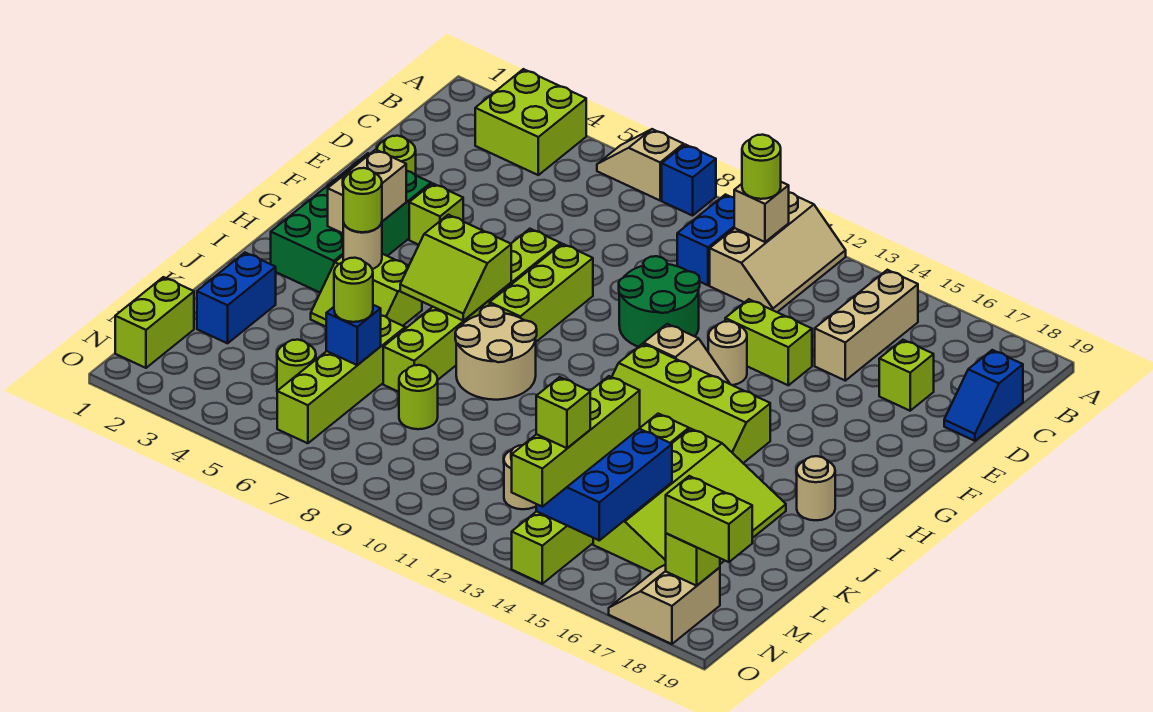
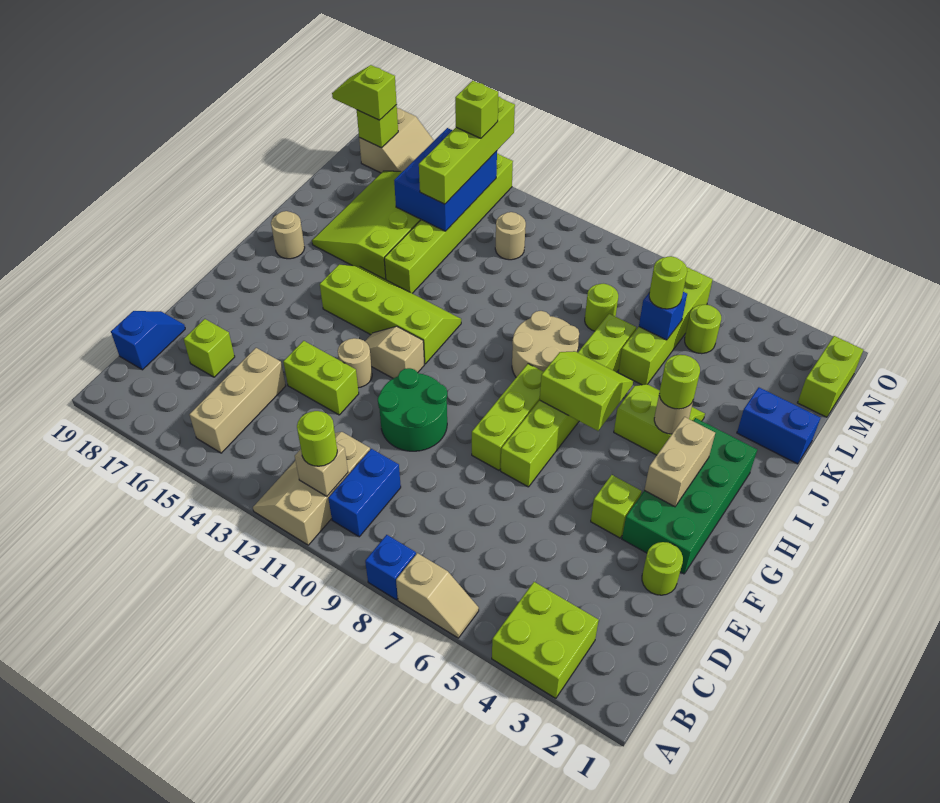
blue 1x2 brick [197,253,276,343] -> blue 1x2 brick turned to [737,387,820,464]
lime 1x2 brick [666,476,752,562] -> lime 1x2 slope [332,65,397,120]

